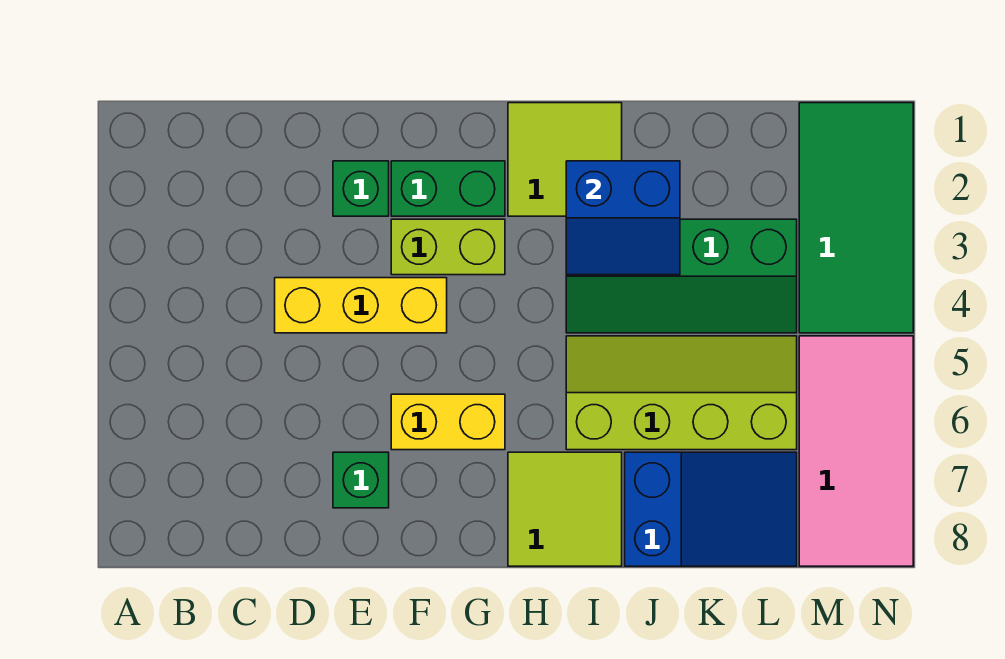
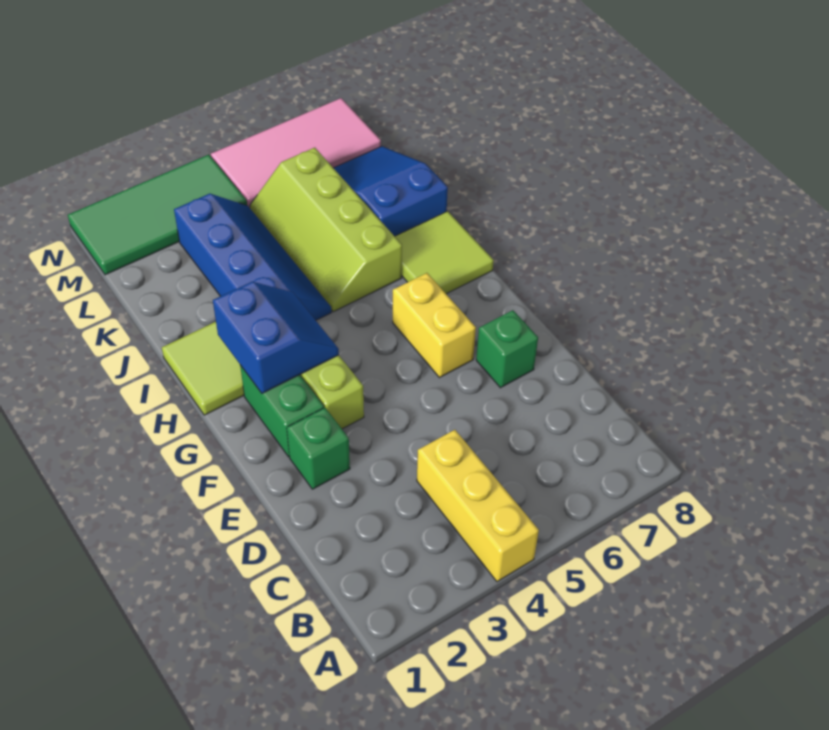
yellow 1x3 brick [275,278,447,333] -> yellow 1x3 brick moved to [417,430,539,582]
blue 2x2 slope [566,161,680,275] -> blue 2x2 slope moved to [213,282,339,393]
green 2x4 slope [566,219,797,333] -> blue 2x4 slope [174,194,331,320]

